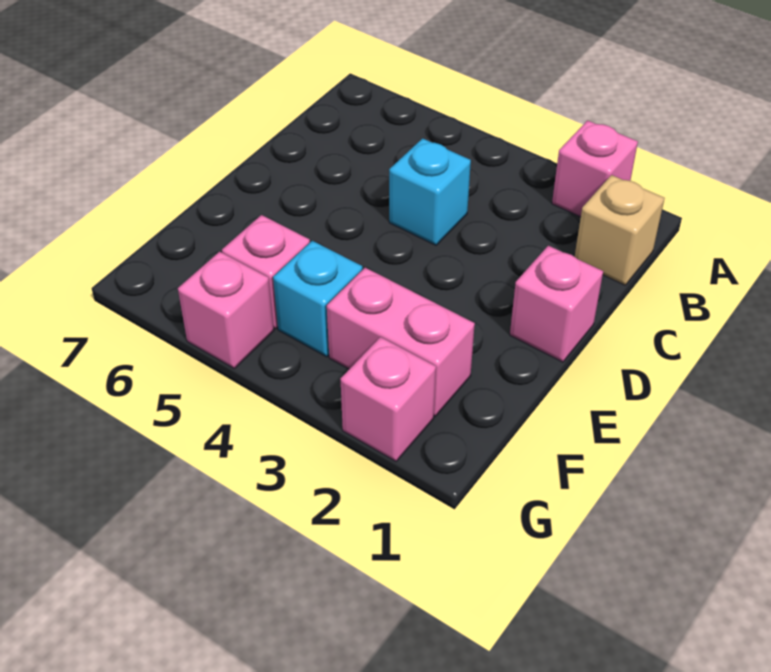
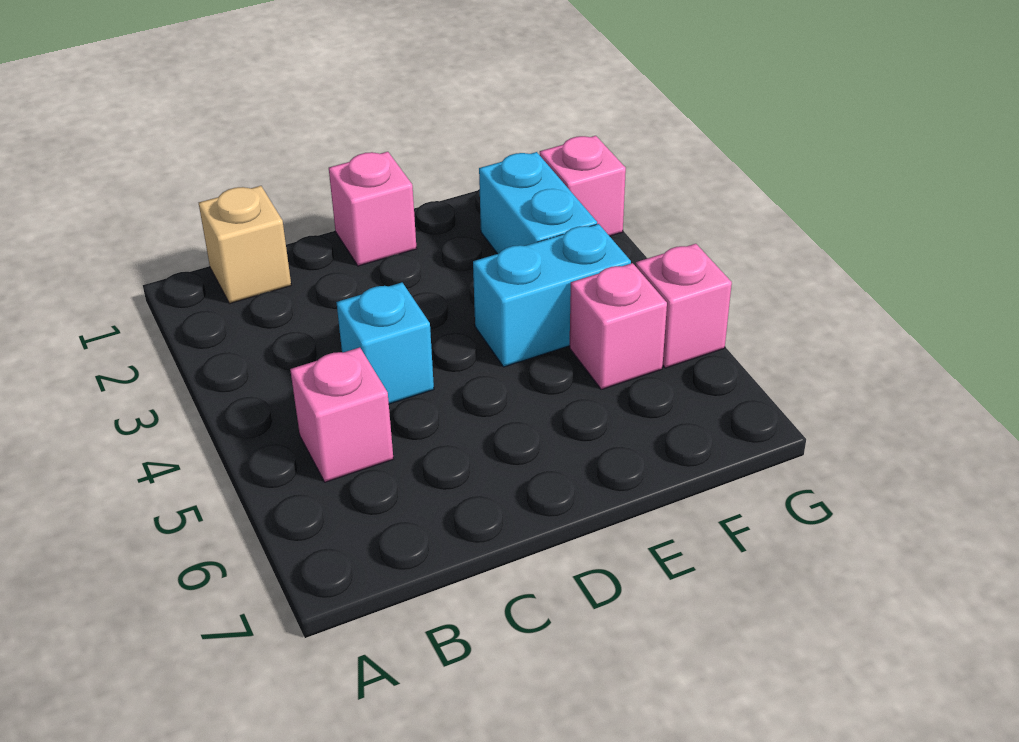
pink 1x1 brick [552,120,638,217] -> pink 1x1 brick moved to [290,348,393,482]
pink 1x2 brick [327,268,475,416] -> cyan 1x2 brick [479,152,597,254]
cyan 1x1 brick [273,241,362,357] -> cyan 1x2 brick [473,224,631,367]

